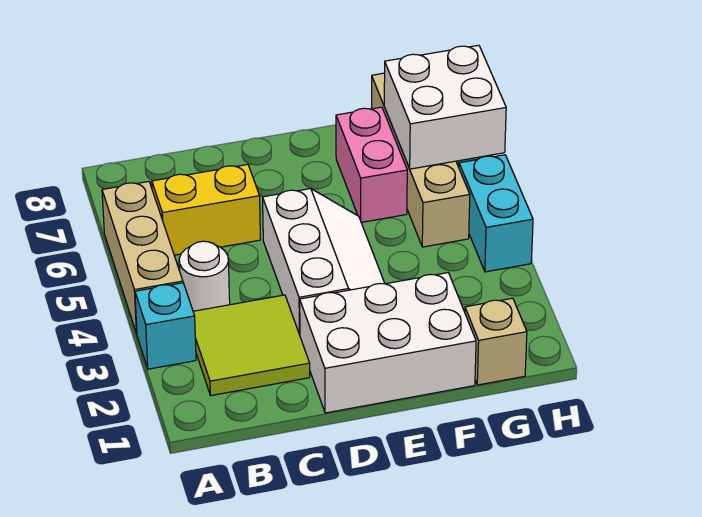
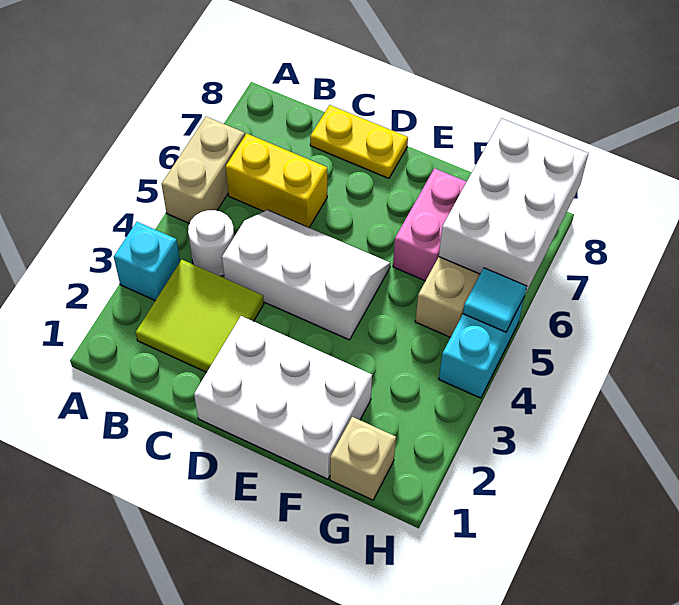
tan 1x3 brick [102,182,183,334] -> tan 1x2 brick [162,117,245,223]
none -> yellow 1x2 plate [310,105,408,178]
white 2x3 slope [263,189,385,335] -> white 2x3 slope turned to [222,210,390,340]
white 2x2 brick [384,45,506,169] -> white 2x3 brick [439,118,588,293]
none -> cyan 1x1 tile [463,268,527,332]

